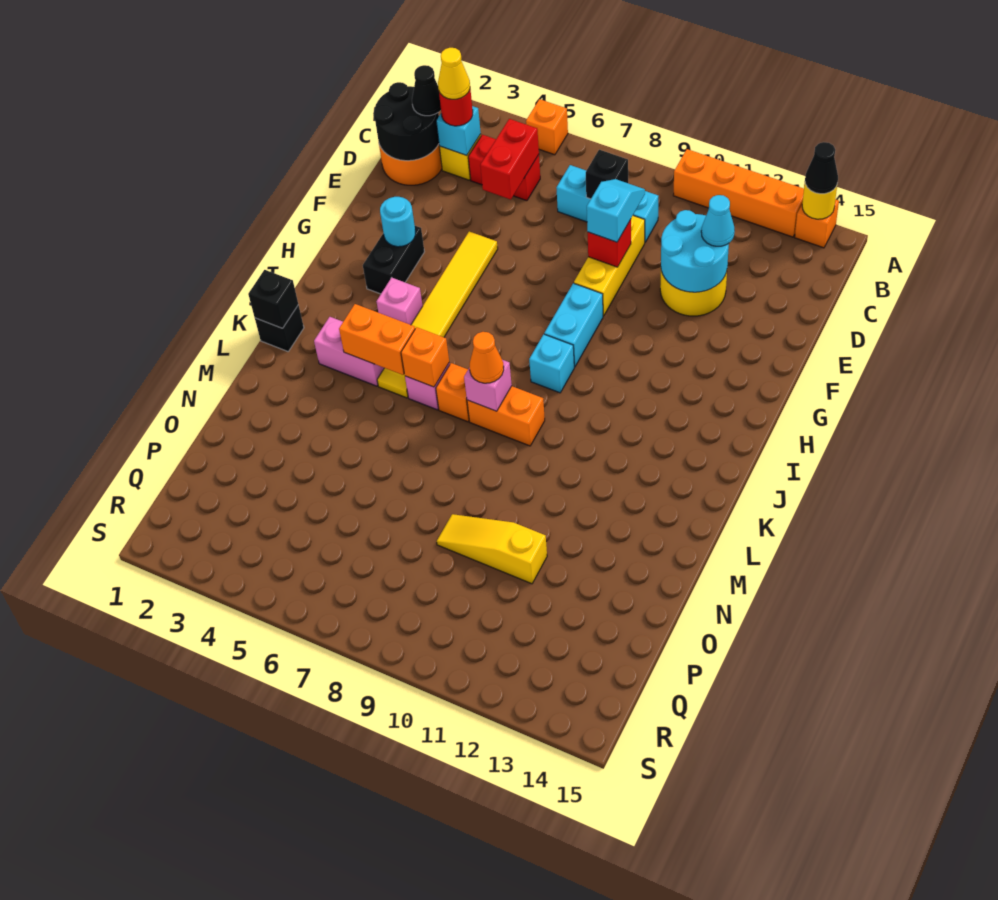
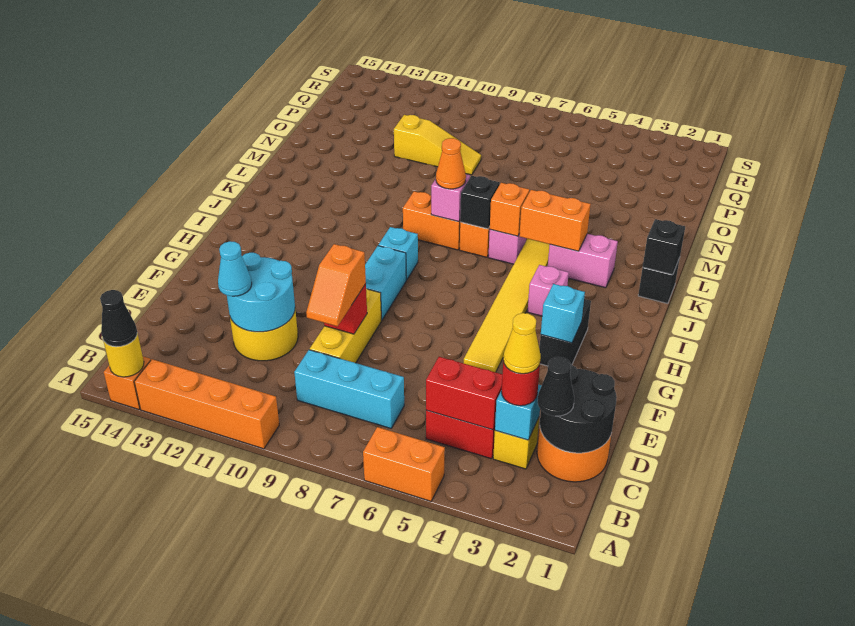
orange 1x1 brick [526,99,568,155] -> orange 1x2 brick [363,427,445,501]
red 1x2 brick [480,119,539,200] -> red 1x2 brick turned to [426,357,502,430]
black 1x1 brick [586,150,628,199] -> black 1x1 brick moved to [460,176,500,229]
cyan 1x2 slope [587,179,645,242] -> orange 1x2 slope [306,244,366,326]
cyan 1x1 round brick [380,197,415,247] -> cyan 1x1 brick [541,284,585,343]

